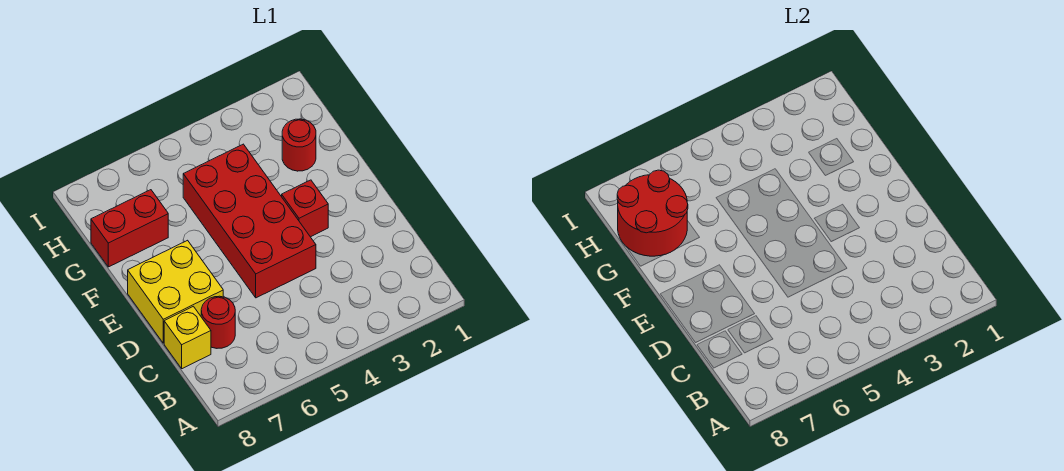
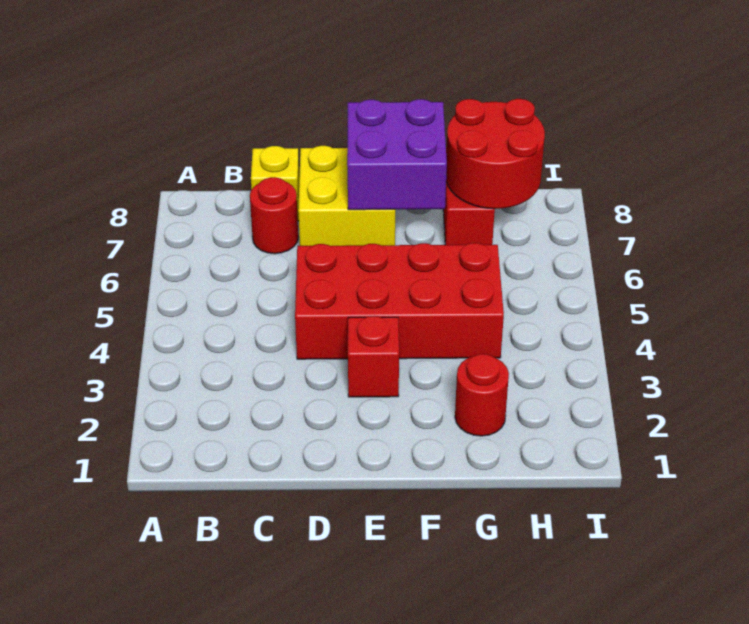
none -> purple 2x2 brick [347,99,447,210]

